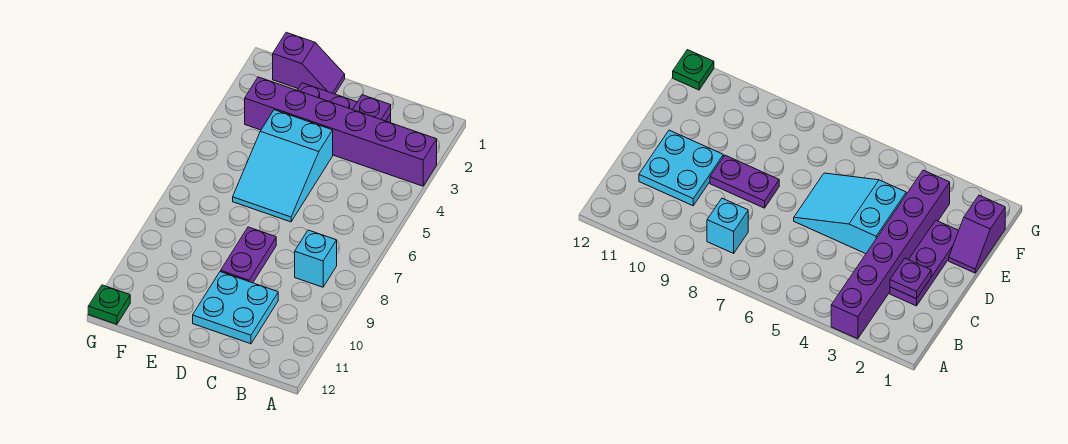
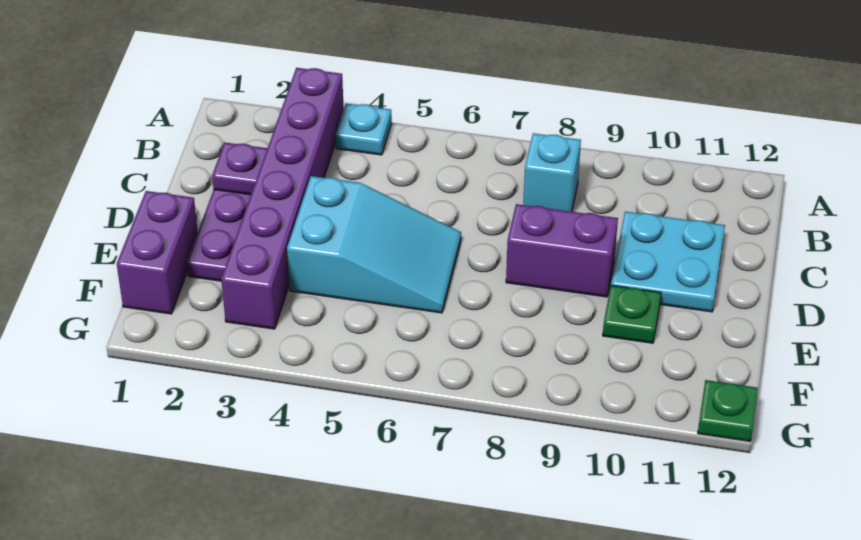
none -> cyan 1x1 plate [335,104,392,155]
purple 1x2 plate [221,227,276,283] -> purple 1x2 brick [506,204,618,297]
purple 1x2 slope [273,32,345,94] -> purple 1x2 brick [117,191,198,314]
none -> green 1x1 plate [603,285,661,343]

